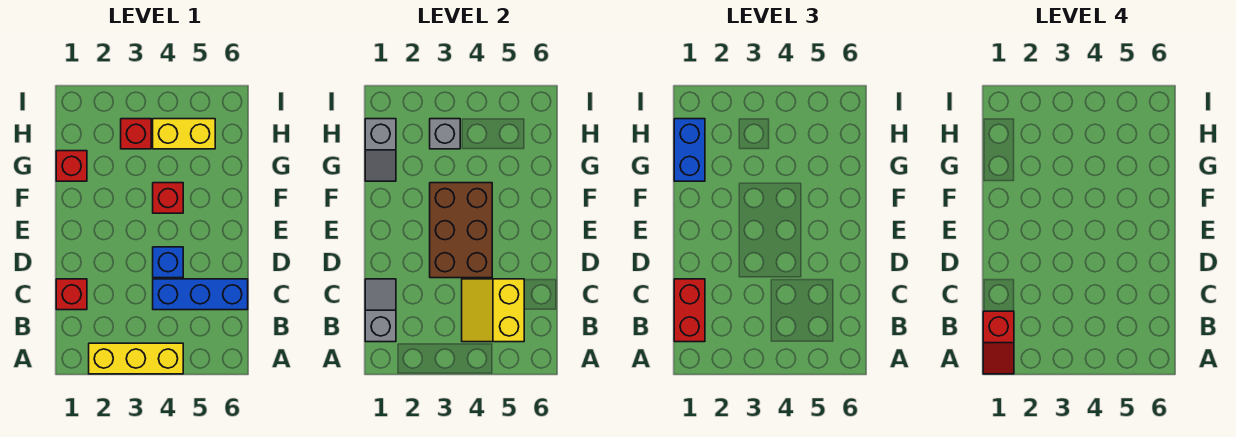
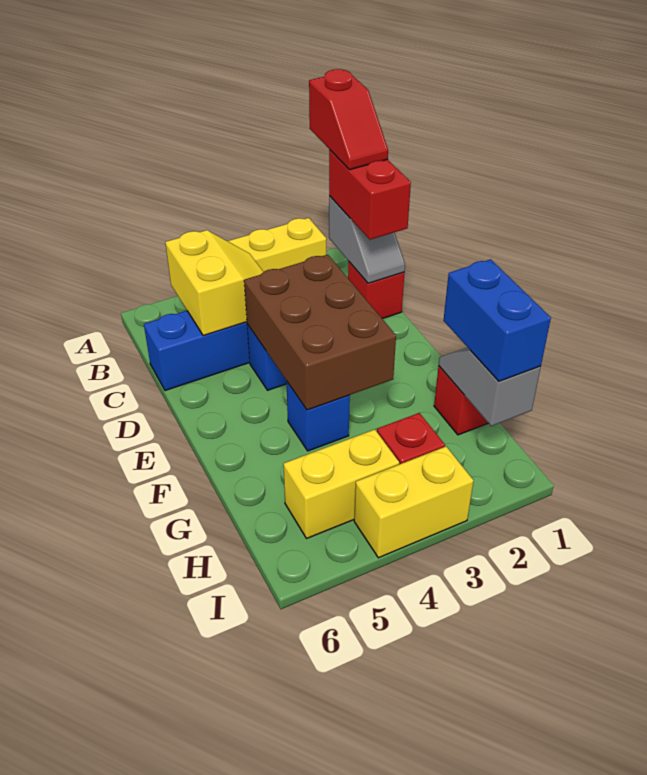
red 1x2 slope [983,311,1014,374] -> red 1x2 slope turned to [309,69,388,170]
red 1x1 brick [153,183,183,213] -> blue 1x1 brick [286,381,350,451]
grey 1x1 brick [430,119,460,149] -> none
none -> yellow 1x2 brick [354,447,474,558]

